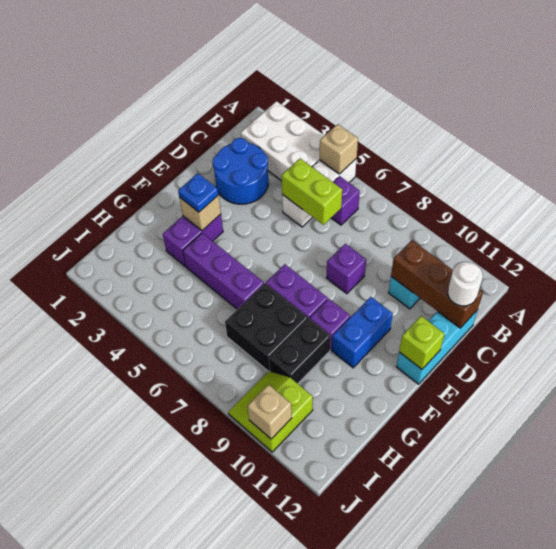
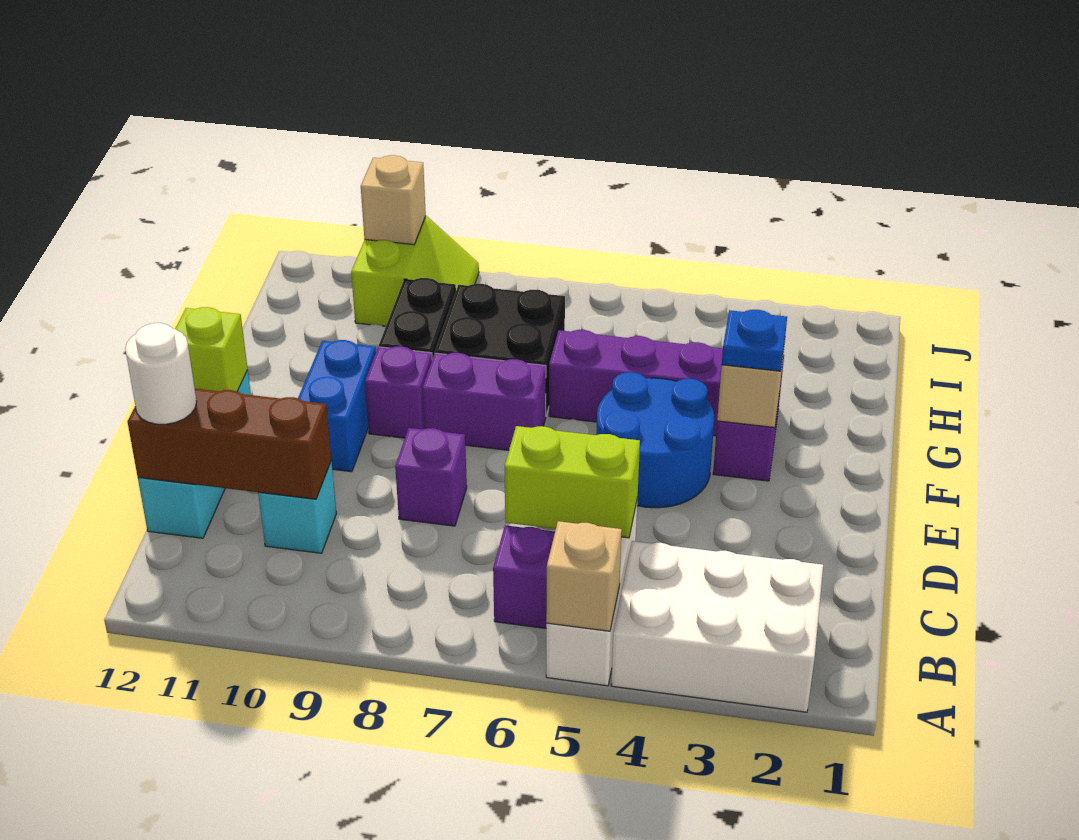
blue 2x2 round brick [213,138,268,204] -> blue 2x2 round brick moved to [596,372,714,508]

